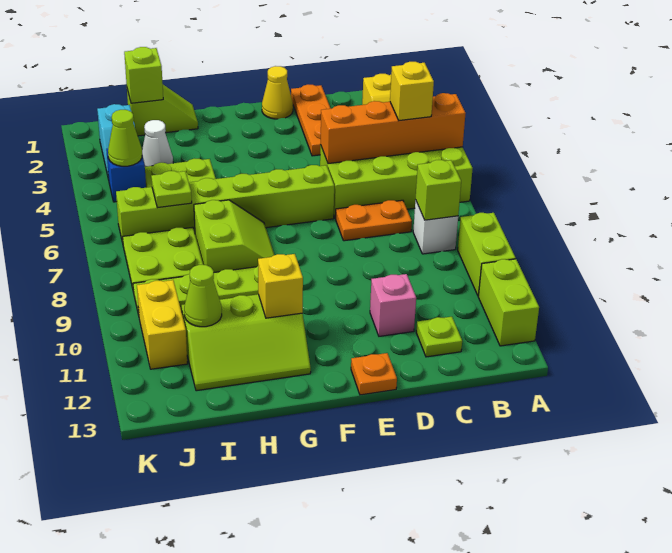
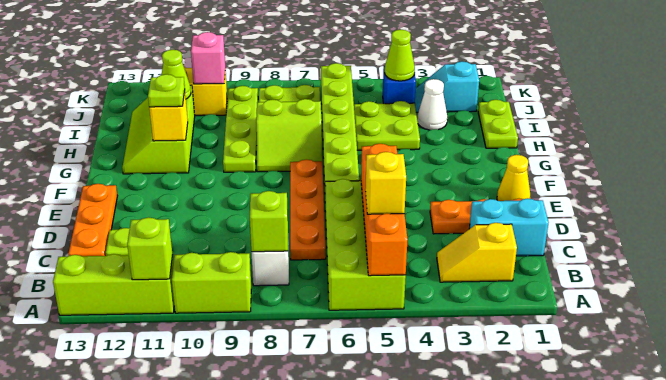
lime 1x2 brick [478,259,539,346] -> lime 1x3 brick [53,254,174,315]
none -> cyan 1x2 brick [469,198,549,256]
orange 1x2 plate [336,200,412,241] -> orange 1x4 plate [290,159,326,260]
pink 1x1 brick [370,274,416,336] -> pink 1x1 brick moved to [191,32,225,84]
orange 1x1 plate [351,353,397,395] -> orange 1x3 plate [69,184,117,256]
lime 1x2 slope [127,85,198,136] -> lime 1x2 plate [478,100,518,148]
lime 1x1 brick [124,47,163,103] -> lime 1x1 brick moved to [127,217,173,280]
lime 1x1 plate [151,171,192,208] -> lime 1x1 plate moved to [148,74,185,107]

